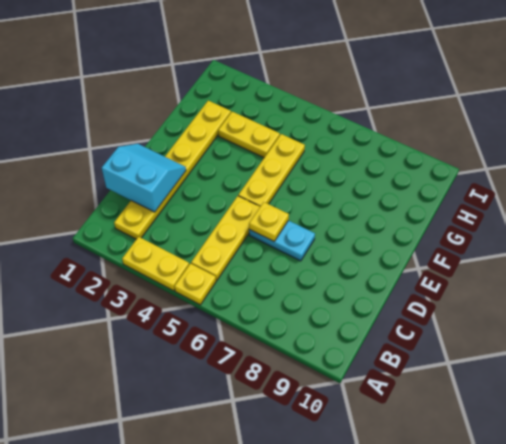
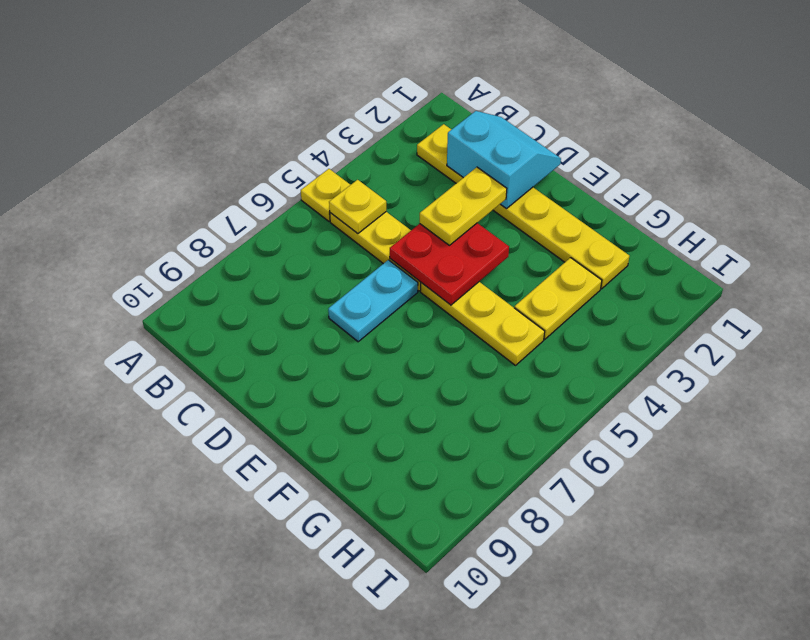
yellow 1x2 plate [122,237,189,291] -> yellow 1x2 plate moved to [420,167,507,245]
cyan 2x2 slope [102,144,186,212] -> cyan 2x2 slope turned to [447,111,561,209]
none -> red 2x2 plate [390,223,509,305]
yellow 1x1 plate [249,202,289,241] -> yellow 1x1 plate moved to [329,180,386,234]

